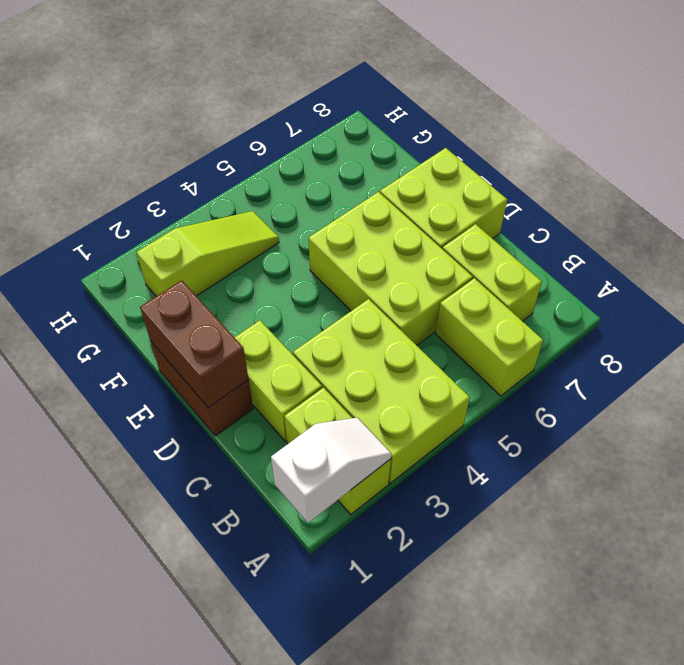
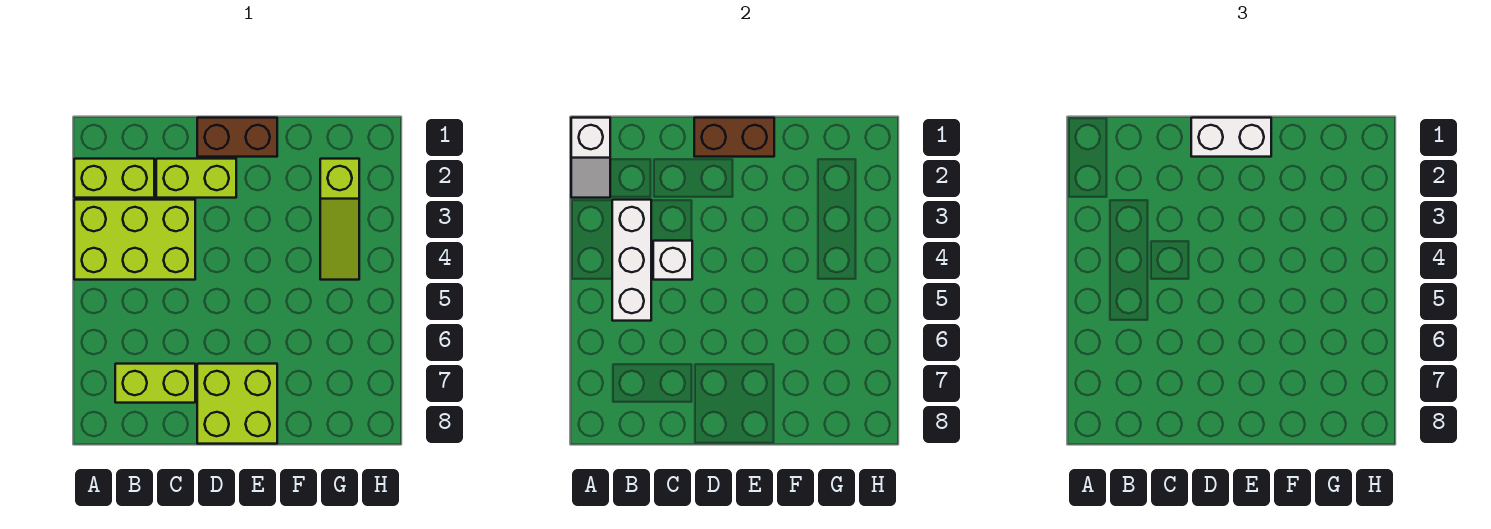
lime 1x2 brick [436,278,543,396] -> none
none -> white 1x3 brick [612,200,651,321]
none -> white 1x1 brick [653,241,692,280]
lime 2x3 brick [309,192,473,345] -> none
none -> white 1x2 brick [1191,118,1271,157]

